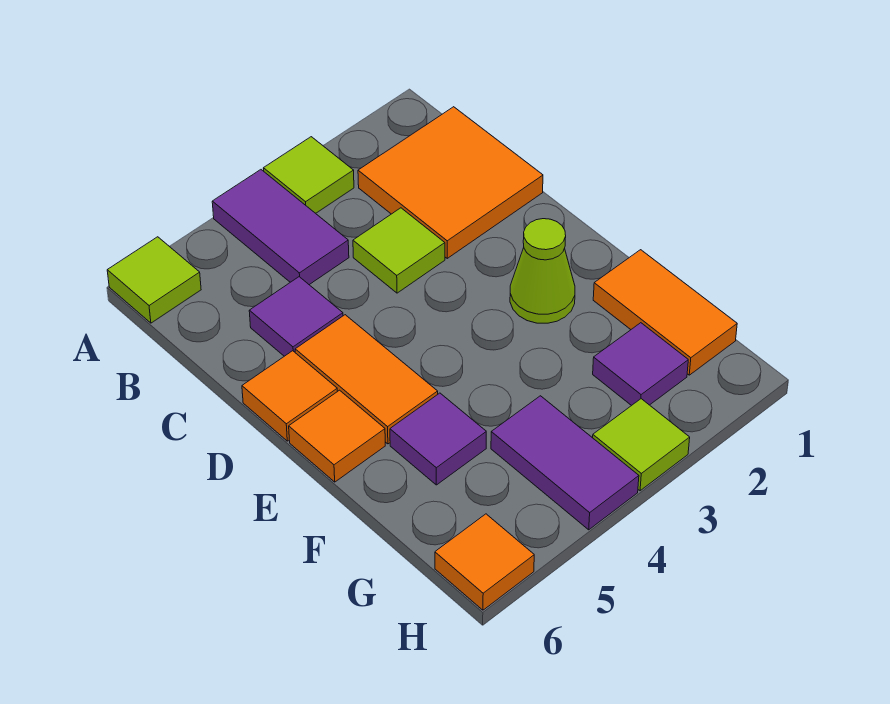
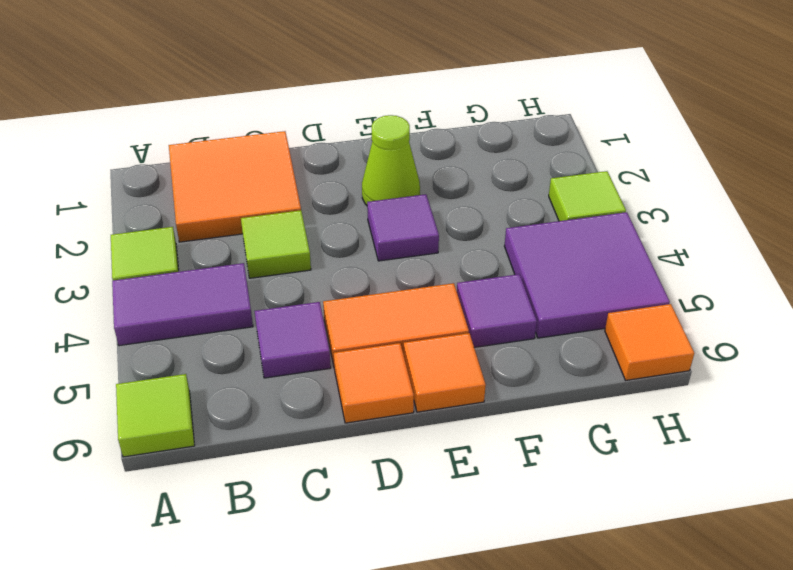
orange 1x2 tile [593,250,737,375] -> none
purple 1x1 tile [593,323,688,406] -> purple 1x1 tile moved to [367,194,439,261]
purple 1x2 tile [491,396,639,530] -> purple 2x2 tile [505,212,670,338]

